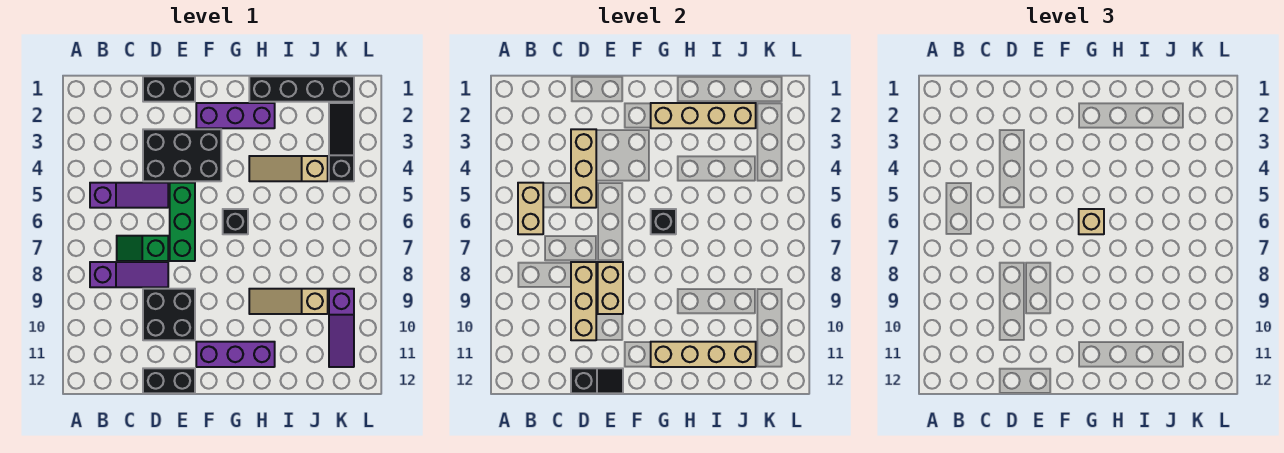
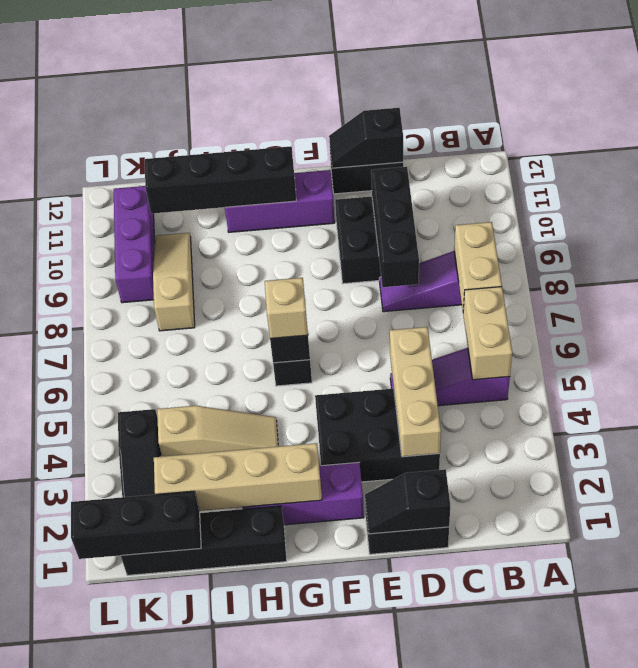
green 1x2 slope [117,236,168,261] -> none
none -> black 1x2 slope [365,469,450,534]
tan 1x3 brick [571,262,596,340] -> black 1x3 brick [371,167,419,287]
green 1x3 brick [170,183,195,261] -> none
tan 1x2 brick [598,262,623,314] -> tan 1x2 brick moved to [454,222,502,310]
tan 1x4 brick [651,342,756,367] -> black 1x4 brick [145,146,296,214]
tan 1x3 slope [249,289,328,314] -> tan 1x3 slope turned to [153,233,195,331]
none -> black 1x3 brick [71,491,201,559]
purple 1x3 slope [329,289,354,367] -> purple 1x3 brick [114,186,155,303]

